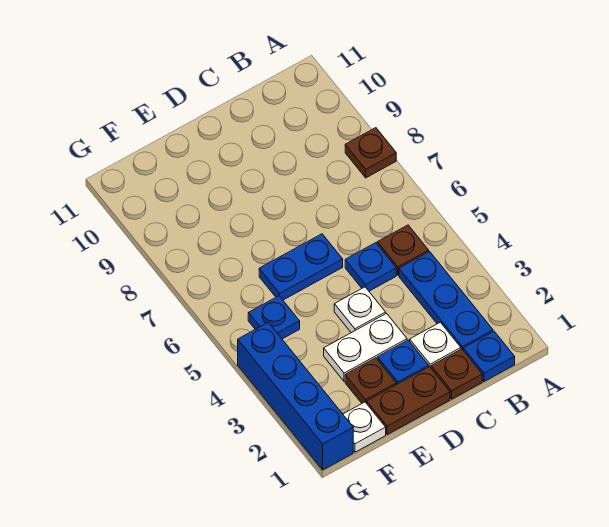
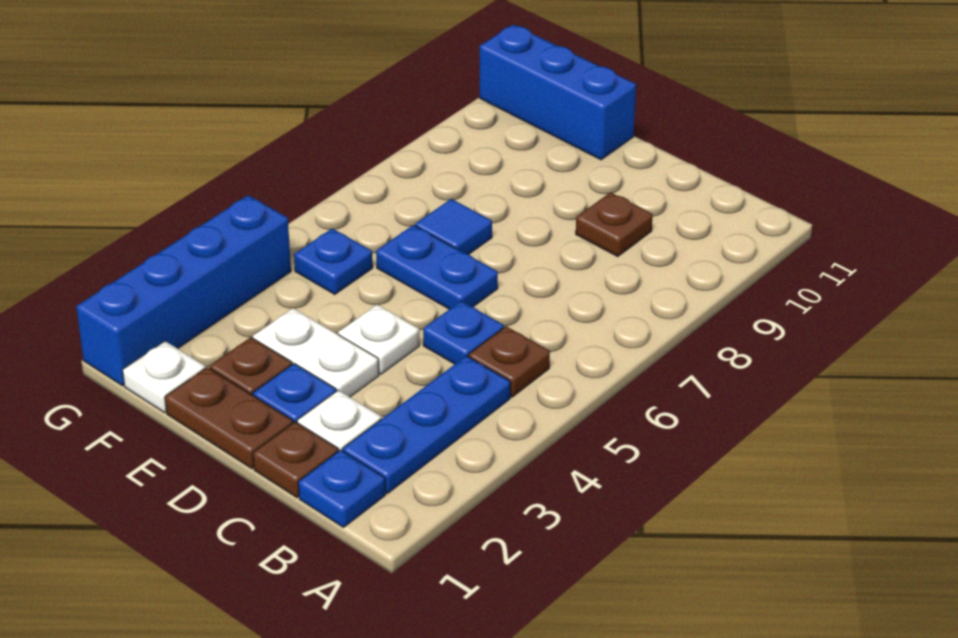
brown 1x1 plate [345,128,396,178] -> brown 1x1 plate moved to [576,192,653,256]
none -> blue 1x1 tile [415,199,492,255]
none -> blue 1x3 brick [480,25,636,160]

